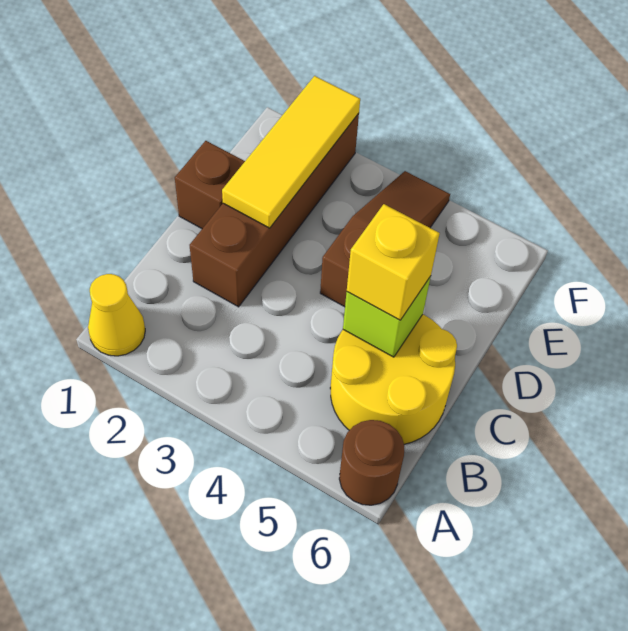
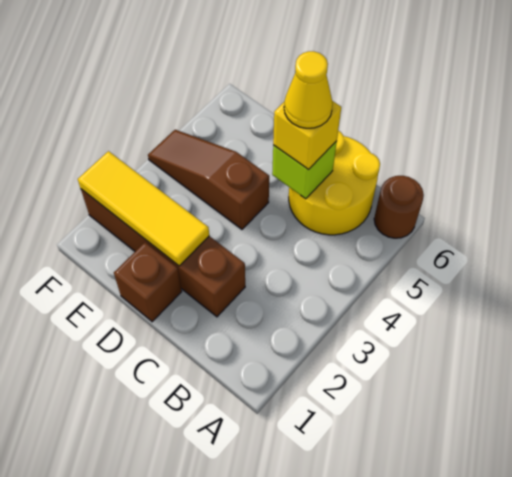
yellow 1x1 cone [88,274,145,356] -> yellow 1x1 cone moved to [284,51,333,128]

